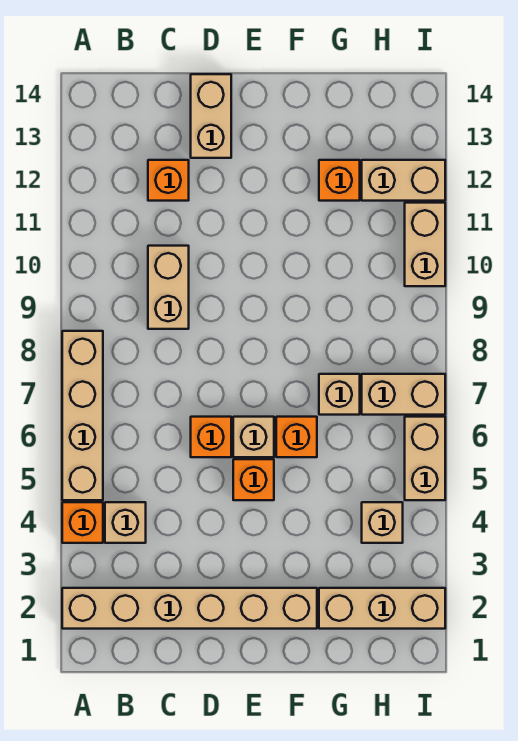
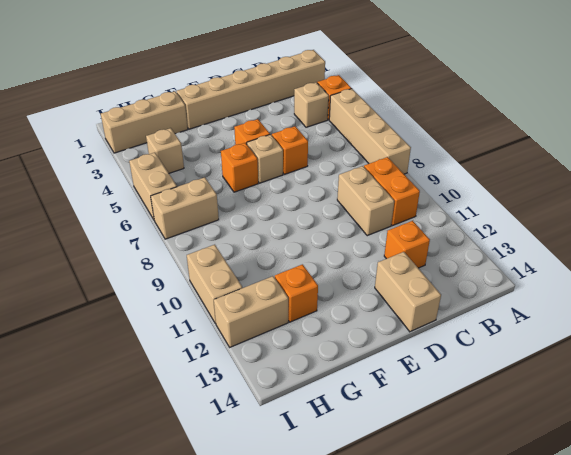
none -> orange 1x2 brick [364,157,420,226]
tan 1x1 brick [319,374,360,415] -> none

